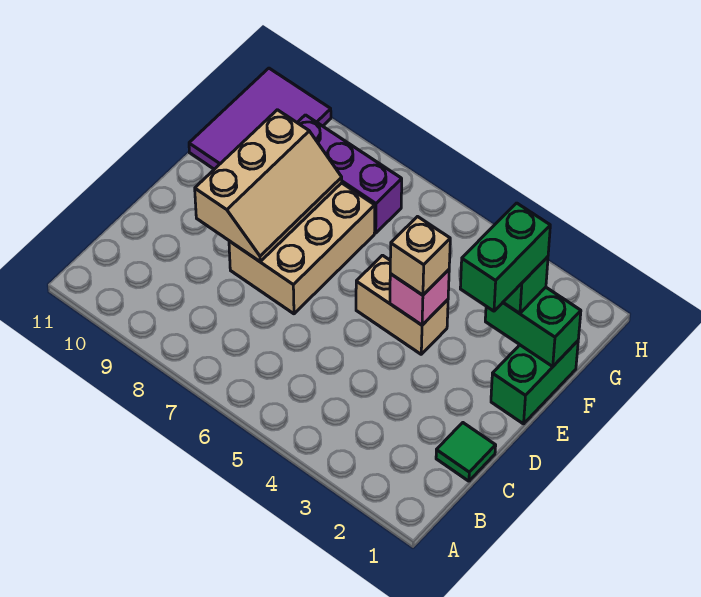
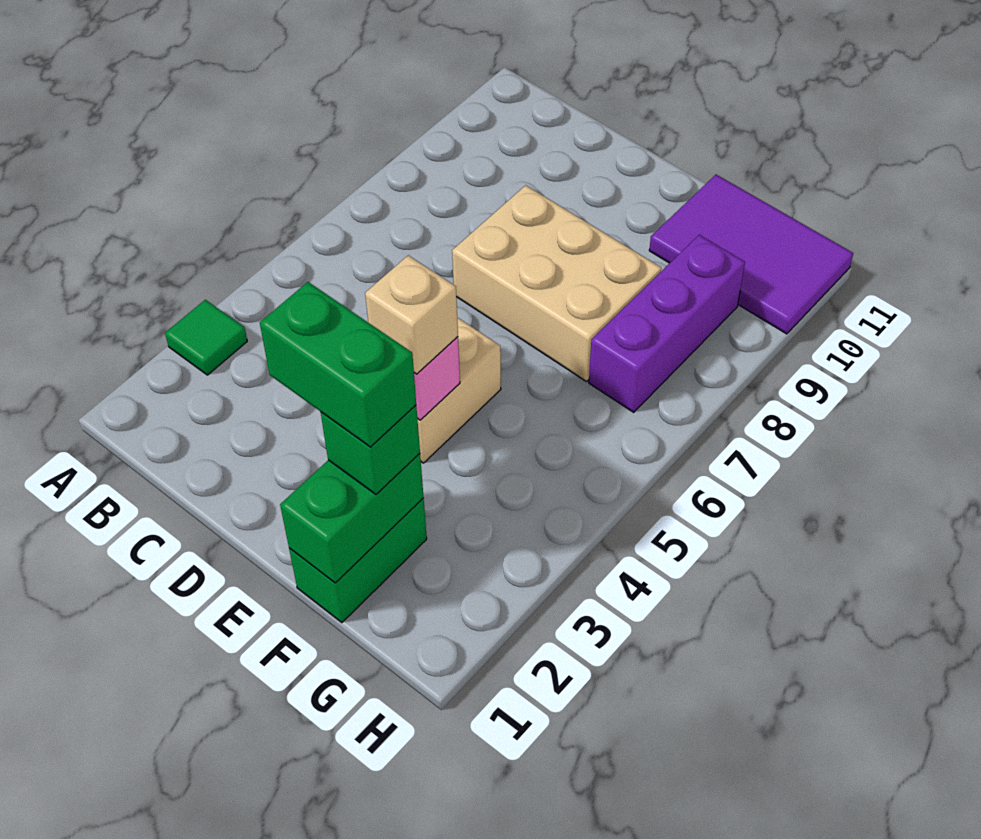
green 1x1 tile [436,423,496,481] -> green 1x1 tile moved to [165,300,247,375]
tan 2x3 slope [195,110,342,261] -> none
green 1x2 brick [491,341,578,424] -> green 1x2 brick turned to [289,498,427,623]

